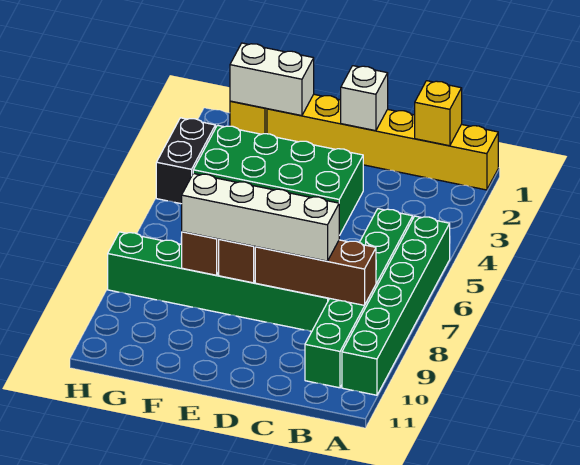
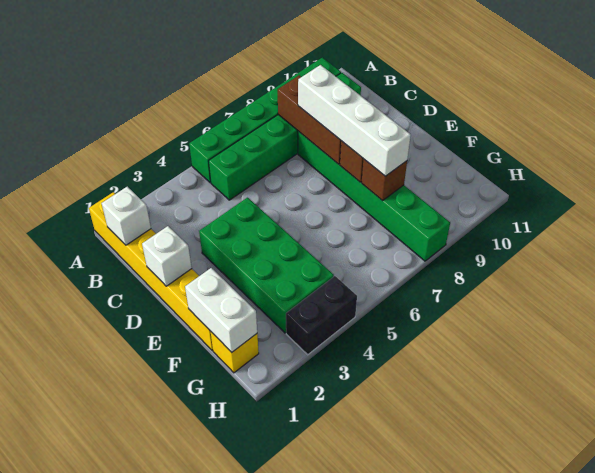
yellow 1x1 brick [415,81,462,146] -> white 1x1 brick [102,187,151,245]

